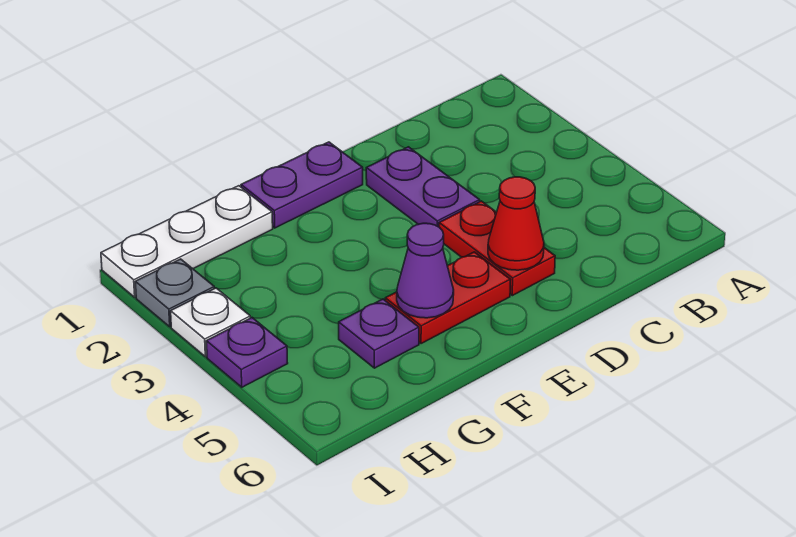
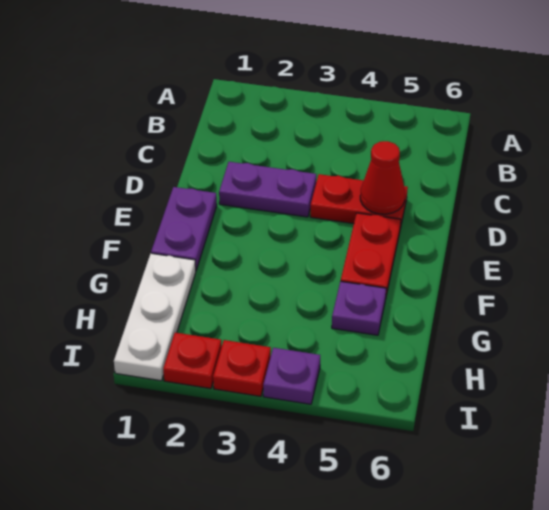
purple 1x1 cone [397,223,454,318] -> none
grey 1x1 plate [135,259,214,327] -> red 1x1 plate [163,333,222,389]
white 1x1 plate [171,288,250,357] -> red 1x1 plate [213,340,271,396]

